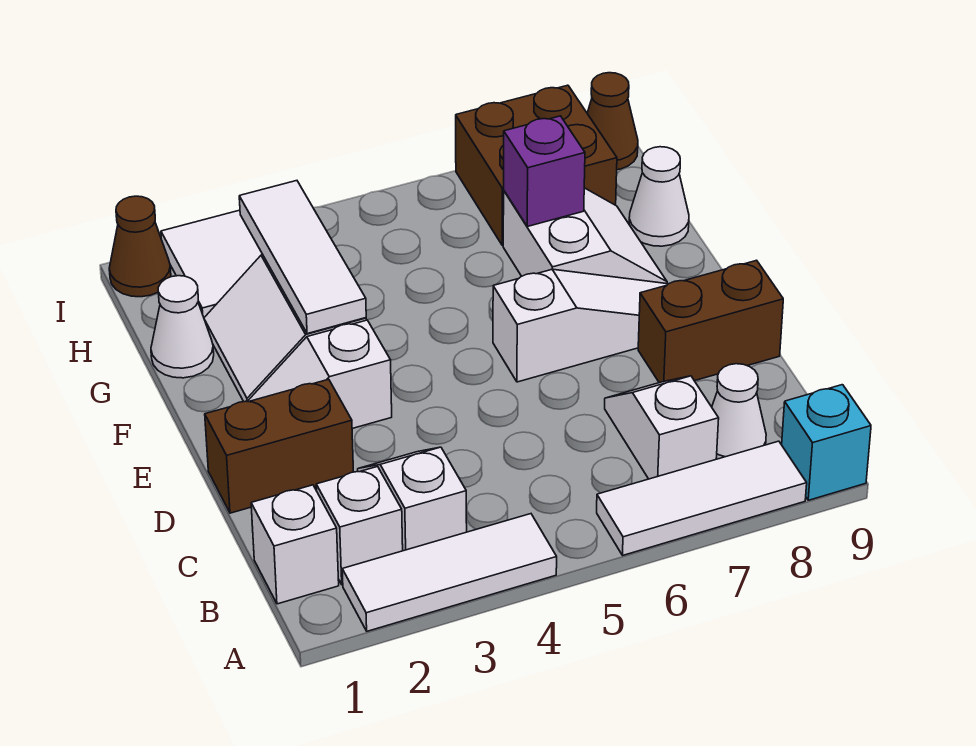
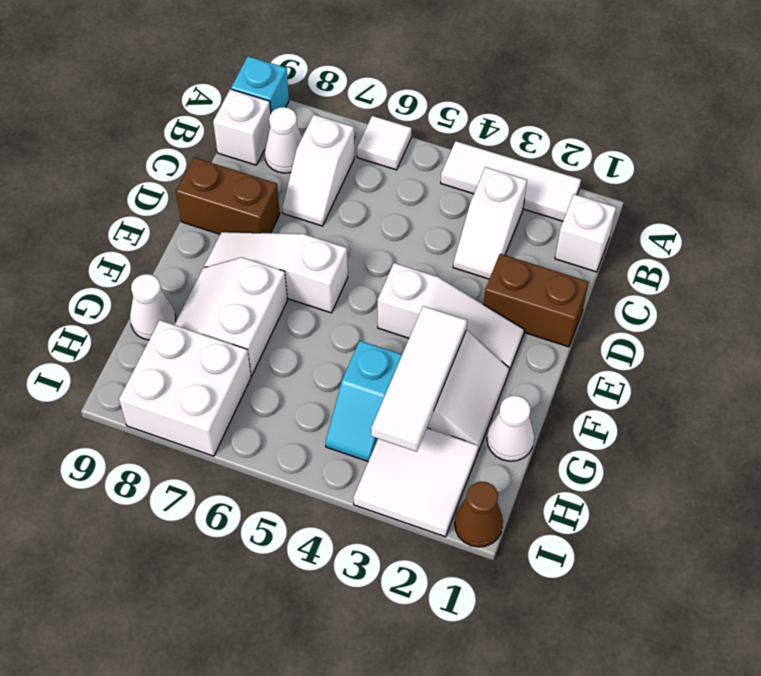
white 1x3 tile [597,441,807,555] -> white 1x1 tile [357,116,412,170]
white 1x1 brick [316,467,403,585] -> white 1x1 brick moved to [213,89,271,165]
white 1x2 slope [248,320,392,429] -> white 1x3 slope [378,263,524,371]
none -> cyan 1x2 slope [325,341,402,462]
purple 1x1 brick [504,116,585,226] -> none
brown 2x2 brick [456,85,617,245] -> white 2x2 brick [119,320,251,456]
brown 1x1 cone [587,73,638,170] -> none

